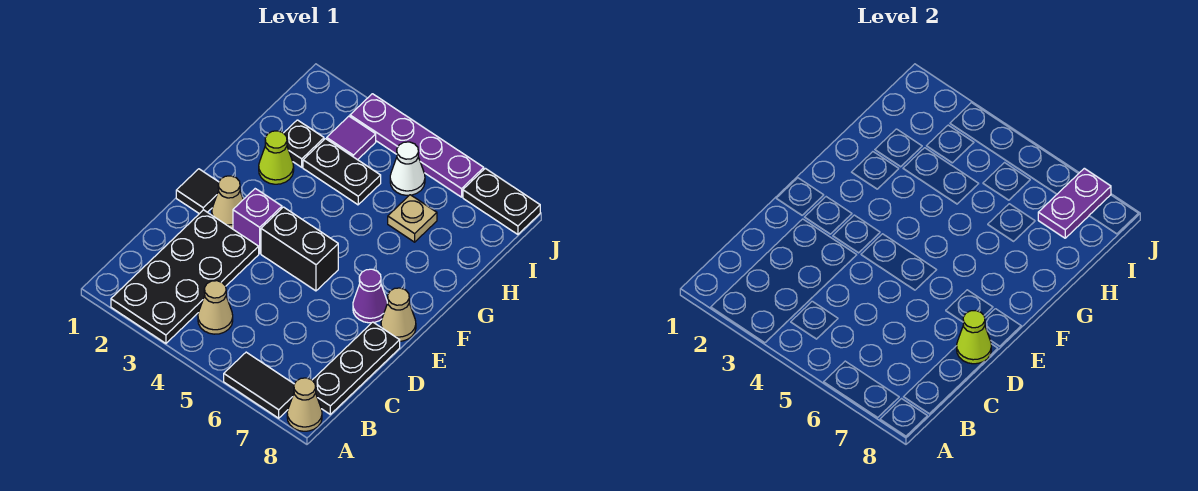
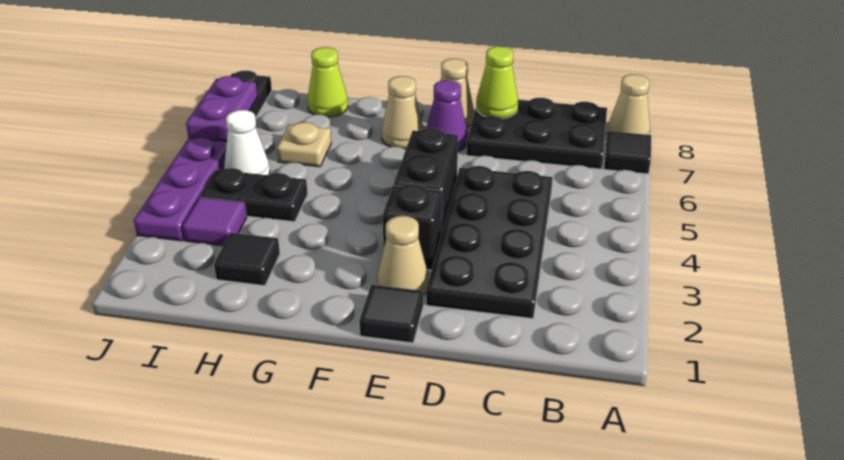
black 2x4 plate [111,210,259,343] -> black 2x4 plate turned to [426,166,553,319]
black 1x2 tile [224,352,294,418] -> black 1x1 tile [604,131,651,174]
tan 1x1 cone [198,281,233,334] -> tan 1x1 cone moved to [382,76,424,149]
black 1x3 plate [312,322,400,414] -> black 2x3 plate [466,98,607,169]
purple 1x1 brick [233,189,282,253] -> black 1x1 brick [383,184,442,270]
lime 1x1 cone [259,131,294,184] -> lime 1x1 cone moved to [307,47,348,117]
black 1x1 plate [284,120,324,167] -> black 1x1 tile [214,233,280,286]
black 1x2 plate [303,139,381,205] -> black 1x2 plate turned to [200,168,308,222]
purple 1x2 plate [1038,168,1111,238] -> purple 1x2 plate turned to [186,76,258,142]

